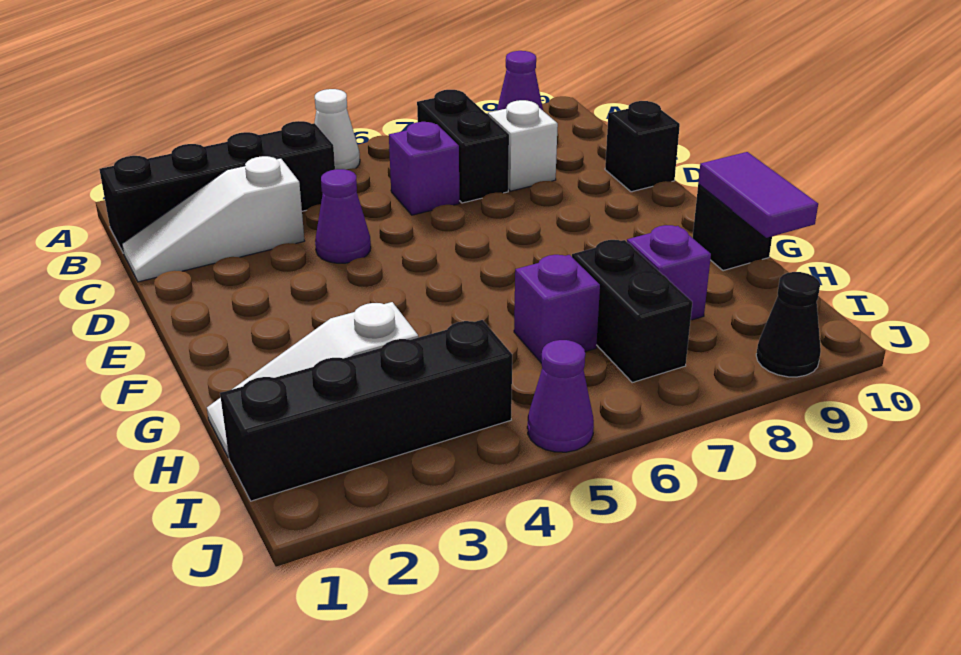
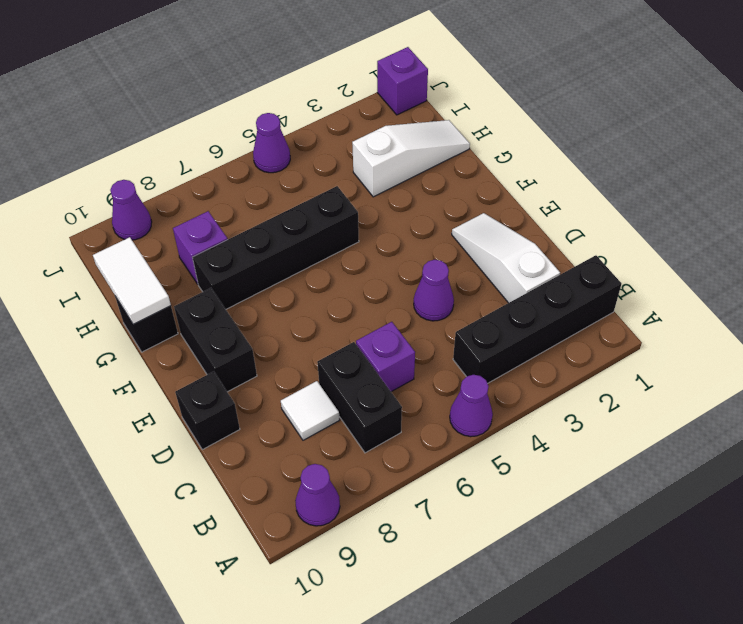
white 1x1 cone [315,89,360,170] -> purple 1x1 cone [450,375,493,437]
white 1x3 slope [122,156,304,282] -> white 1x3 slope turned to [452,213,560,303]
white 1x1 brick [488,100,558,191] -> white 1x1 tile [281,381,340,440]
purple 1x2 tile [698,152,818,238] -> white 1x2 tile [93,237,171,324]
purple 1x1 brick [514,255,600,363] -> purple 1x1 brick moved to [377,47,428,115]
black 1x2 brick [572,240,692,382] -> black 1x2 brick moved to [174,288,257,392]
black 1x4 brick [220,320,512,501] -> black 1x4 brick moved to [193,186,359,309]
black 1x1 cone [756,272,821,377] -> purple 1x1 cone [110,180,152,240]

